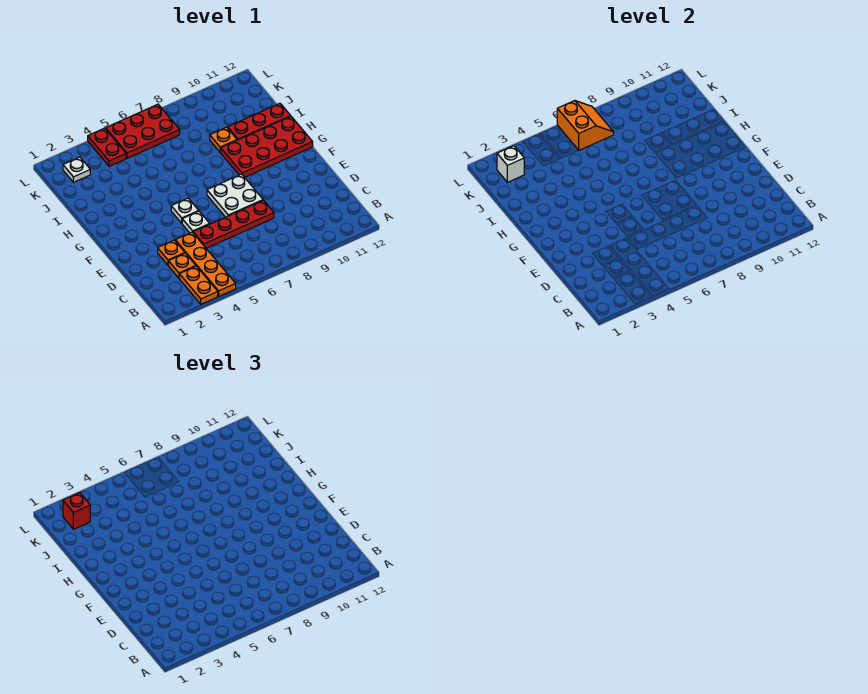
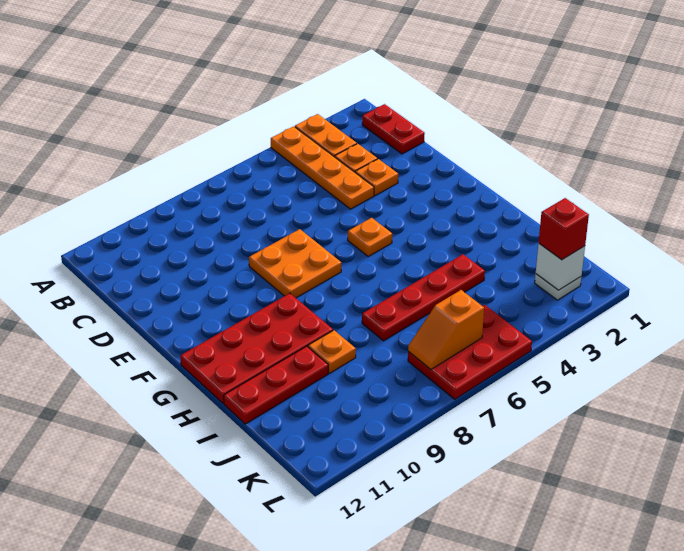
red 1x4 plate [193,200,274,248] -> red 1x4 plate moved to [362,254,485,341]
white 1x1 plate [182,211,209,233] -> none
white 2x2 plate [207,174,263,217] -> orange 2x2 plate [249,229,341,298]
white 1x1 plate [171,198,198,223] -> orange 1x1 plate [348,218,392,256]
red 1x2 plate [88,128,126,166] -> red 1x2 plate moved to [362,104,425,154]
orange 2x2 slope [557,101,614,150] -> orange 1x2 slope [408,290,484,369]

